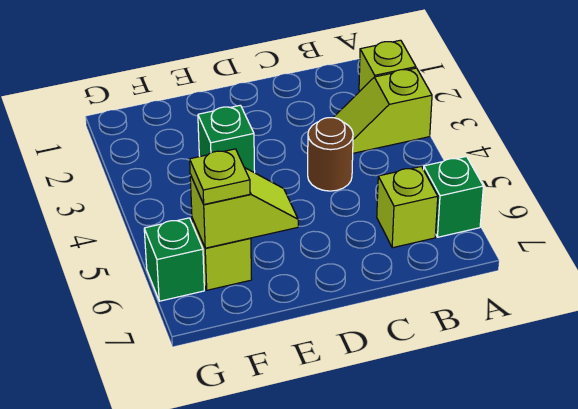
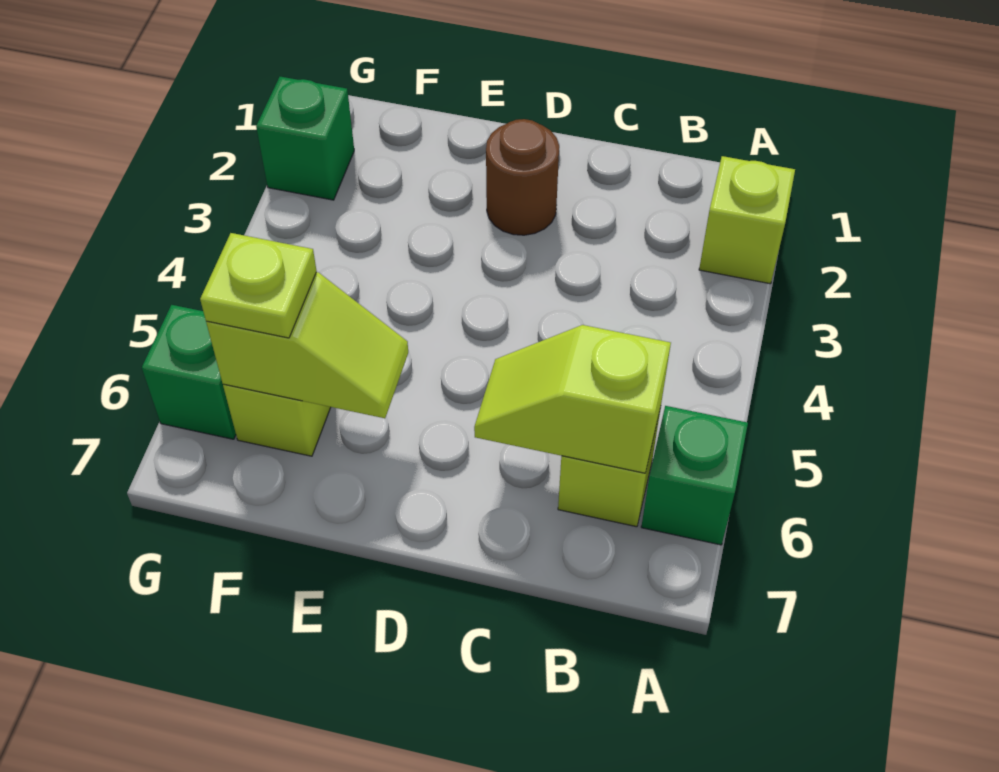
lime 1x2 slope [333,68,432,153] -> lime 1x2 slope moved to [474,325,671,473]
brown 1x1 round brick [308,118,353,191] -> brown 1x1 round brick moved to [486,119,559,235]
green 1x1 brick [198,105,255,173] -> green 1x1 brick moved to [256,77,354,200]

